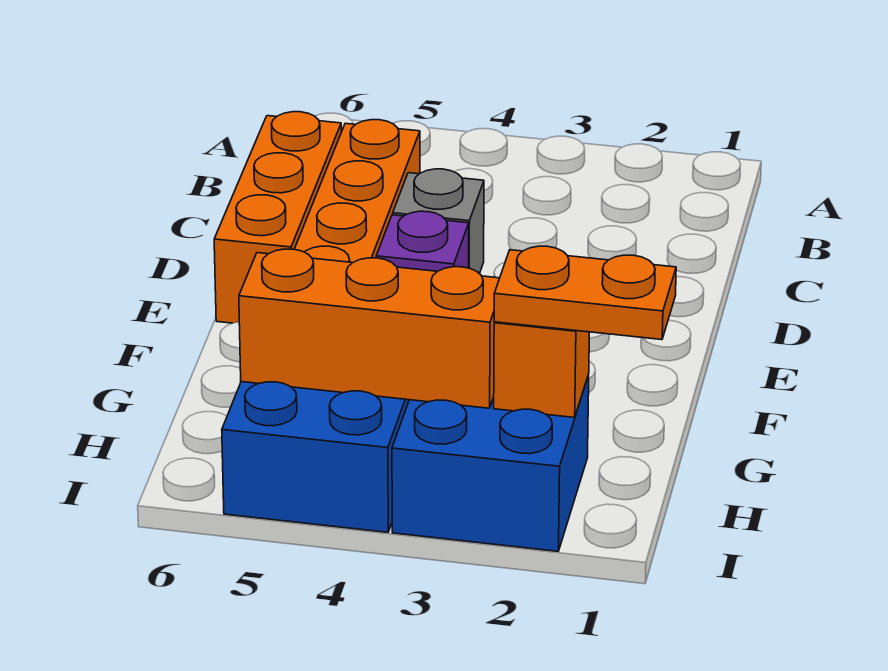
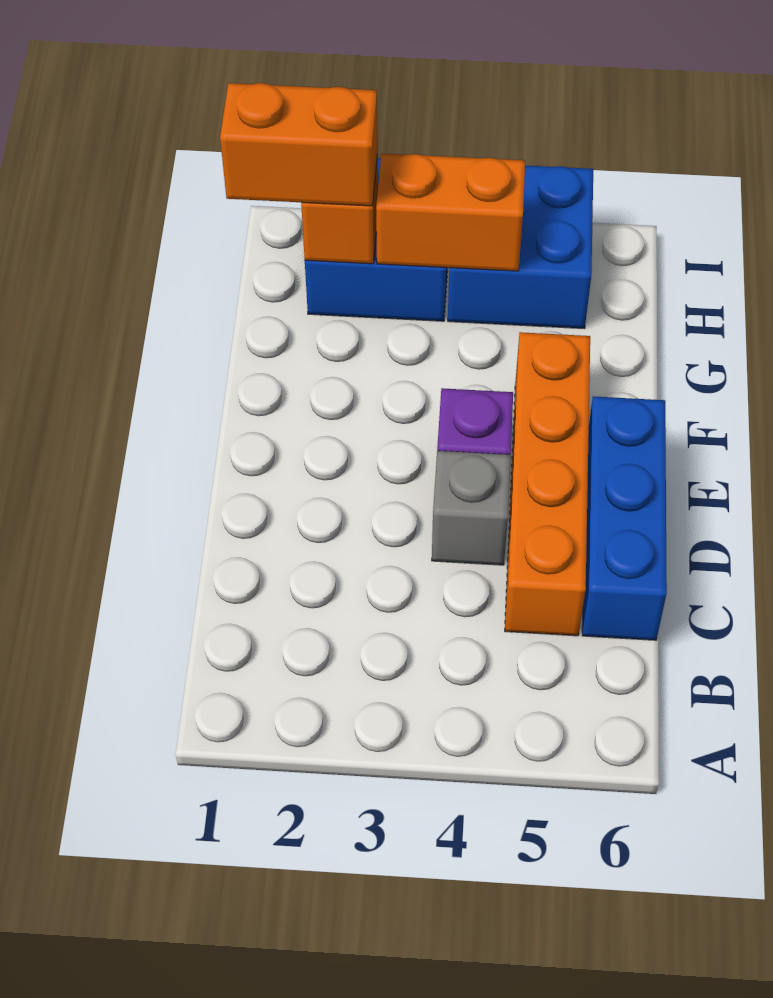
orange 1x3 brick [214,112,341,323] -> blue 1x3 brick [582,396,667,640]
orange 1x2 plate [494,246,676,340] -> orange 1x2 brick [220,83,378,206]
orange 1x3 brick [239,249,500,408] -> orange 1x2 brick [376,153,525,271]

